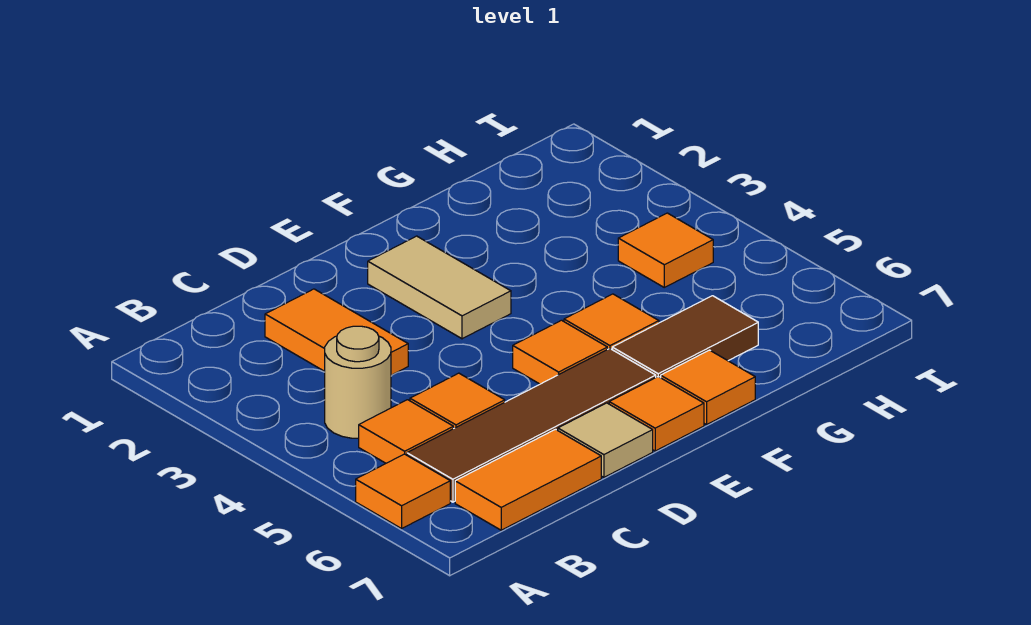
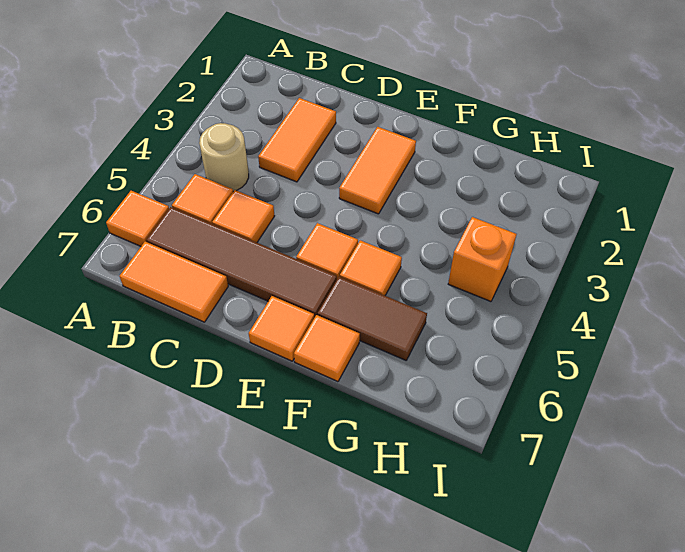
tan 1x1 tile [558,403,653,477] -> none
tan 1x2 tile [368,236,511,339] -> orange 1x2 tile [339,127,416,214]
orange 1x1 tile [618,213,713,287] -> orange 1x1 brick [448,217,516,302]

